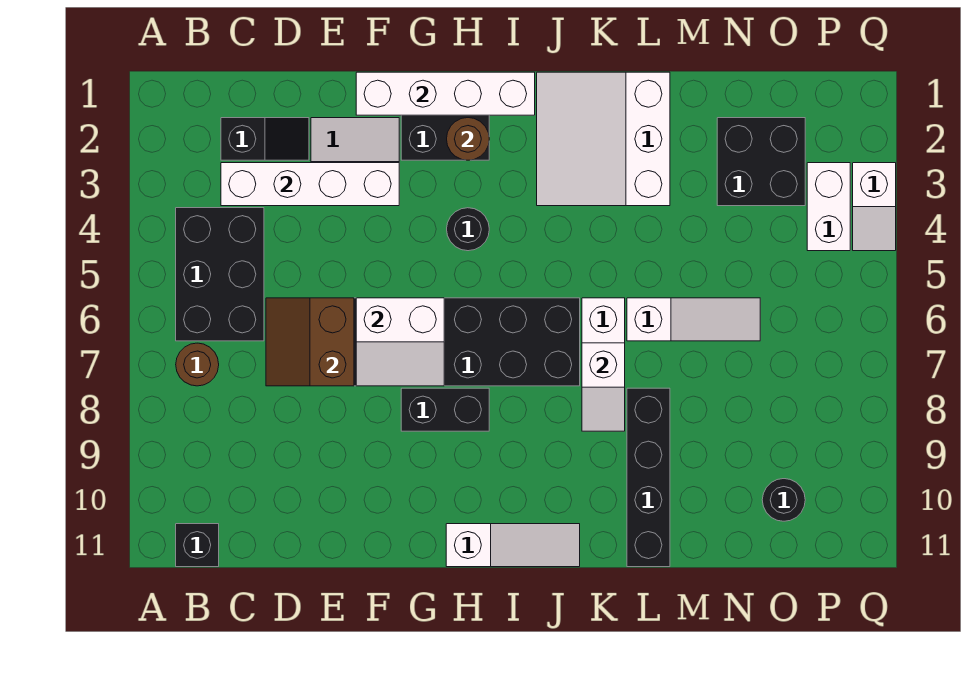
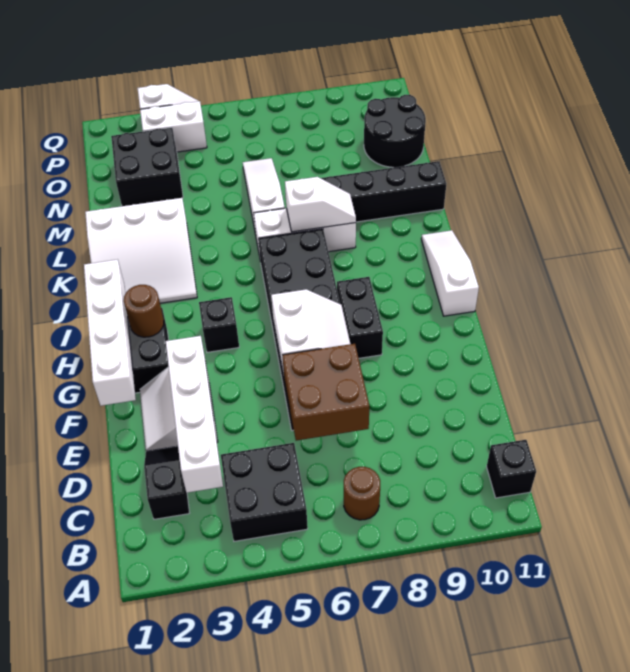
black 2x3 brick [176,208,264,341] -> black 2x2 brick [221,443,308,541]
brown 2x2 slope [266,298,354,386] -> brown 2x2 brick [282,344,369,441]
black 1x1 round brick [447,208,489,251] -> black 1x1 brick [199,297,239,352]
black 1x1 round brick [762,479,805,521] -> black 2x2 round brick [364,95,426,167]

